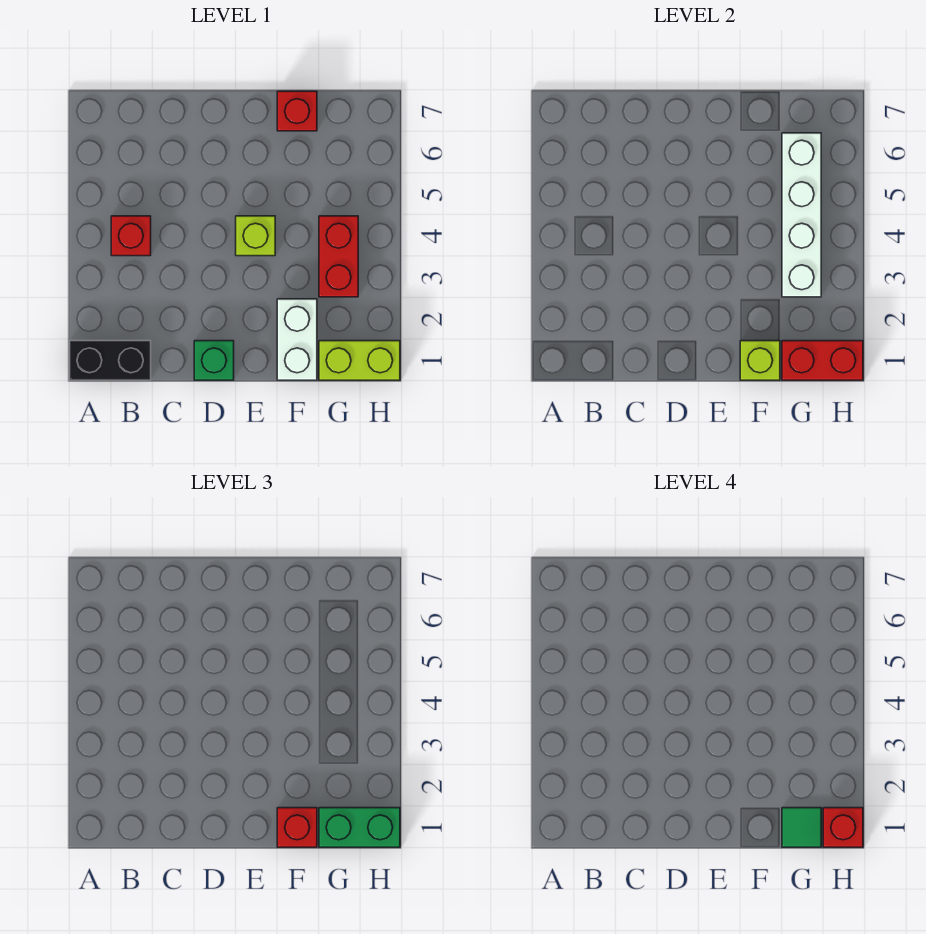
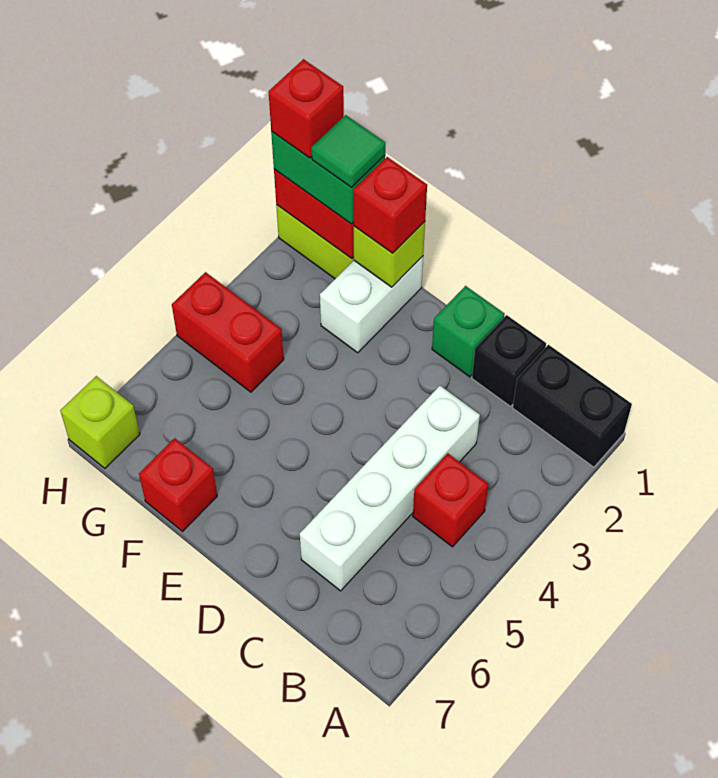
none -> black 1x1 brick [472,315,546,406]
lime 1x1 brick [236,216,275,256] -> lime 1x1 brick moved to [60,376,140,468]
red 1x2 brick [319,216,358,297] -> red 1x2 brick turned to [172,272,284,392]
white 1x4 brick [782,133,821,297] -> white 1x4 brick moved to [300,386,480,591]

